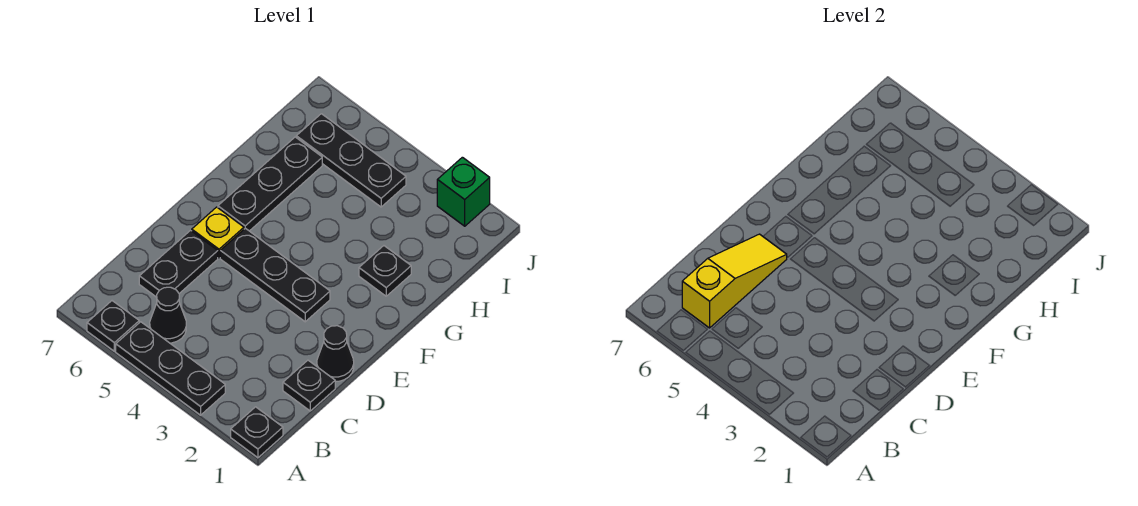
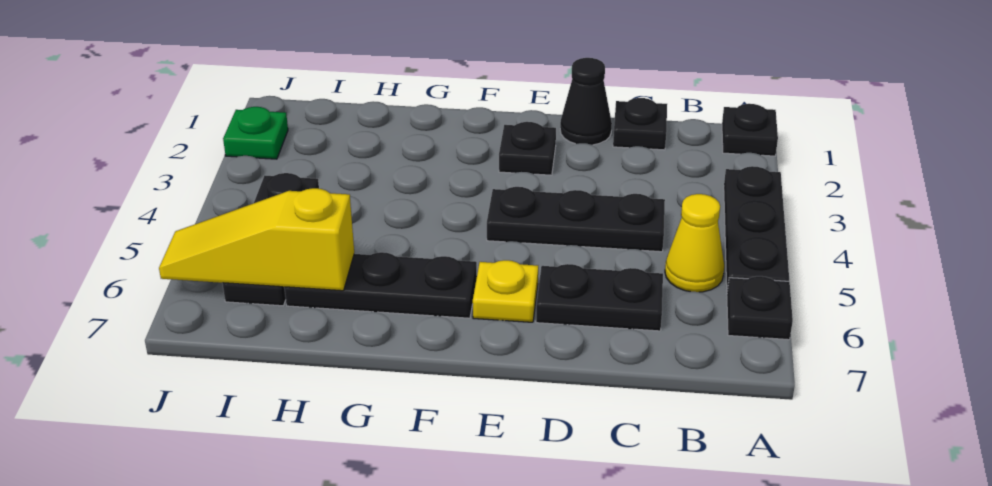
black 1x1 cone [150,287,186,343] -> yellow 1x1 cone [665,194,724,292]
yellow 1x3 slope [682,234,787,328] -> yellow 1x3 slope moved to [159,188,354,291]
black 1x3 plate [220,228,330,322] -> black 1x3 plate turned to [487,187,665,252]
black 1x1 plate [359,246,411,296] -> black 1x1 plate moved to [499,122,556,175]
green 1x1 brick [437,157,490,226] -> green 1x1 plate [223,107,288,159]

